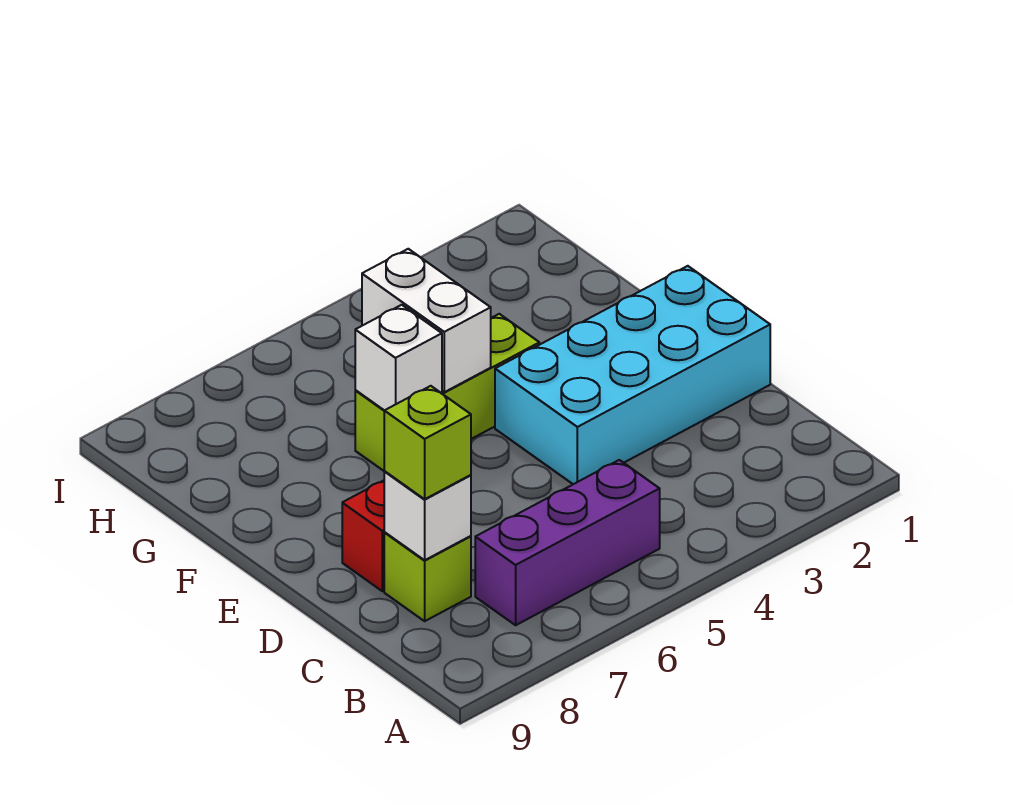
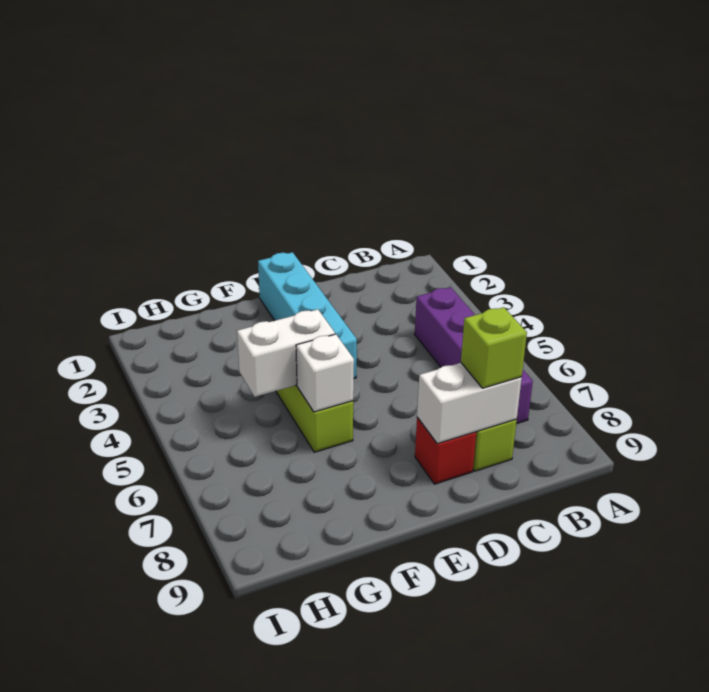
purple 1x3 brick [475,460,660,625] -> purple 1x4 brick [415,287,533,424]
white 1x1 brick [384,471,471,560] -> white 1x2 brick [417,363,522,444]
cyan 2x4 brick [495,266,770,484] -> cyan 1x4 brick [258,252,357,378]

